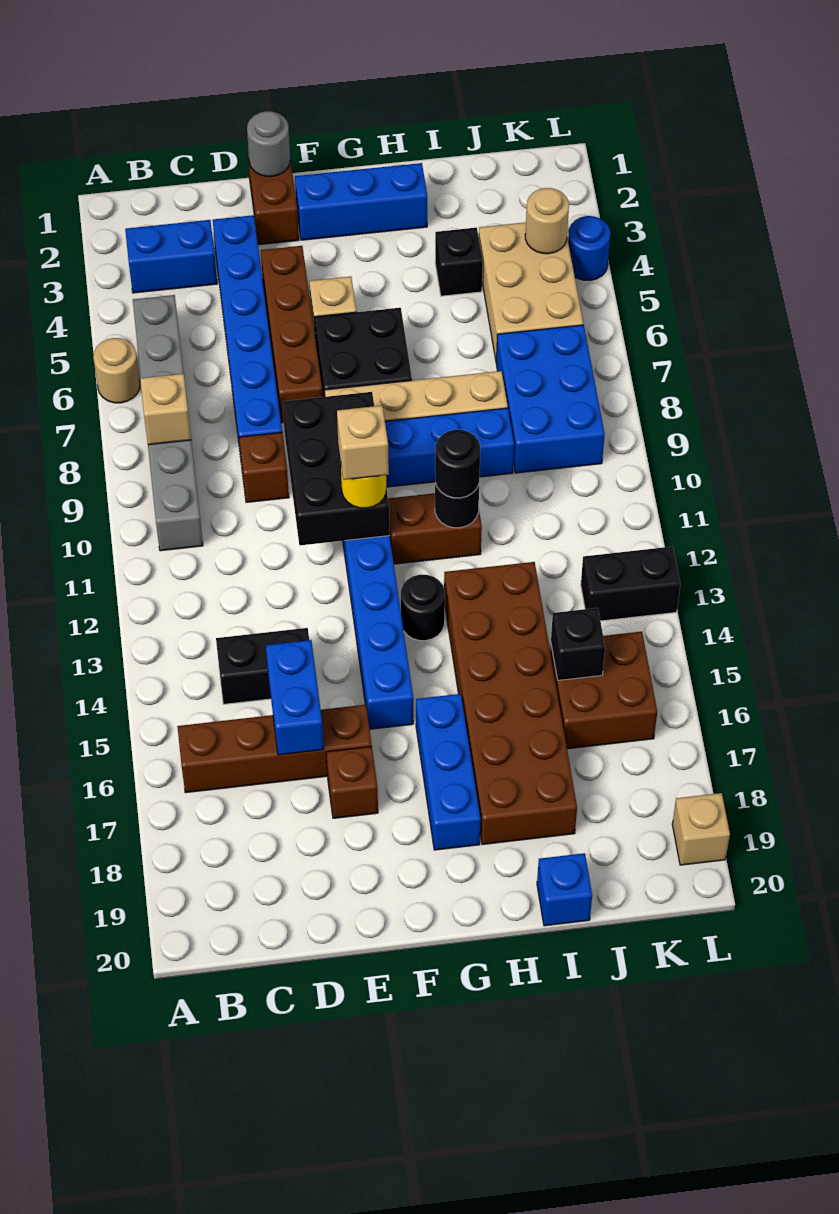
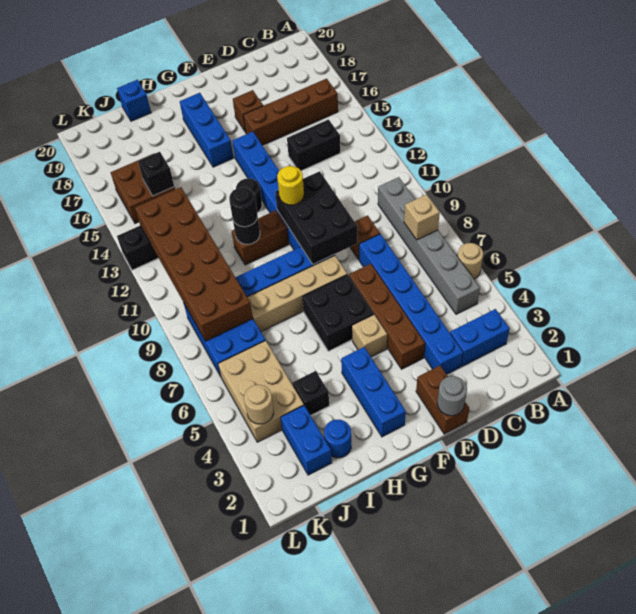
blue 1x2 brick [266,640,324,755] -> blue 1x2 brick moved to [281,406,332,475]
blue 1x3 brick [295,163,427,240] -> blue 1x3 brick turned to [341,347,406,437]
tan 1x1 brick [337,406,389,480] -> none
brown 2x6 brick [444,562,577,844] -> brown 2x6 brick moved to [135,187,253,341]
blue 1x1 round brick [568,216,610,280] -> blue 1x1 round brick moved to [324,420,351,458]
tan 1x1 brick [672,793,730,865] -> none

